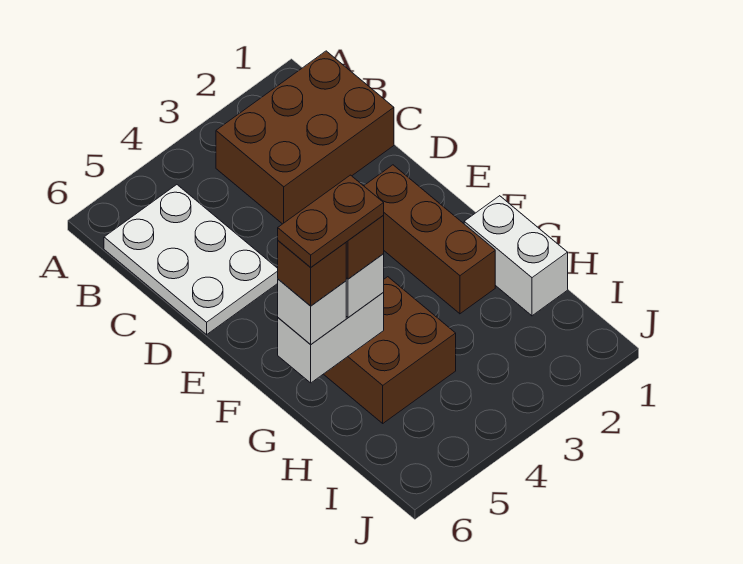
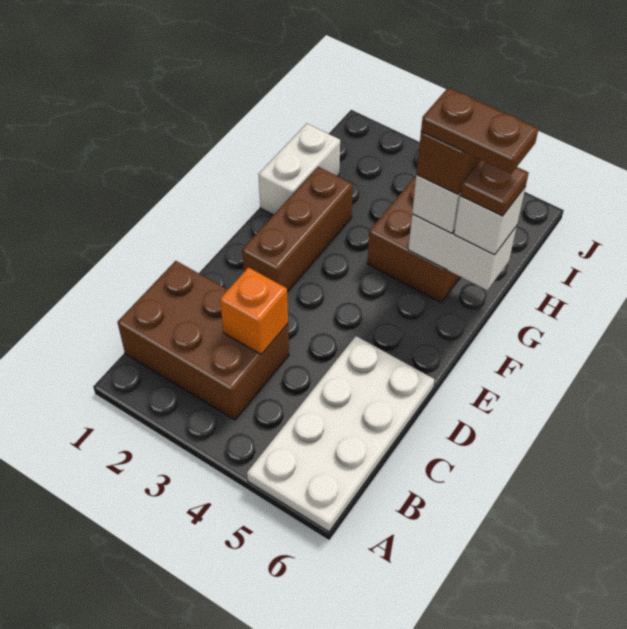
white 2x3 plate [104,185,278,335] -> white 2x4 plate [247,336,434,532]
none -> orange 1x1 brick [220,267,288,354]
brown 1x1 brick [278,241,346,306] -> brown 1x1 plate [460,159,529,216]

